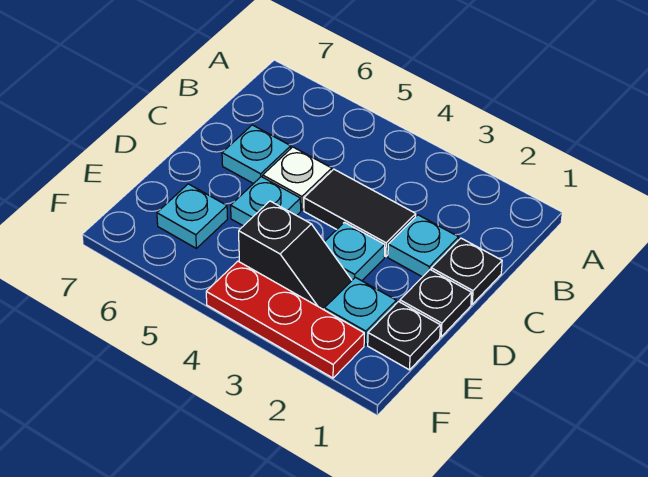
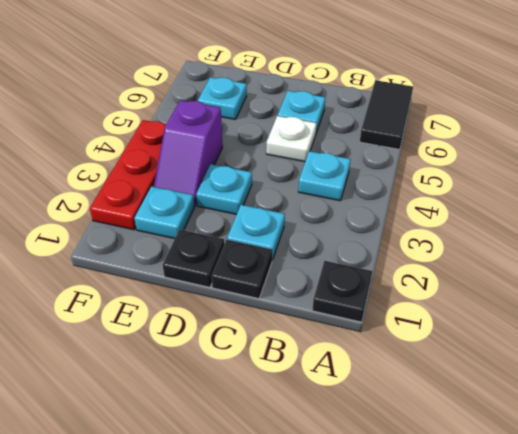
black 1x2 tile [304,169,416,257] -> black 1x2 tile moved to [360,80,413,149]
cyan 1x1 plate [231,177,301,226] -> cyan 1x1 plate moved to [298,151,351,201]
black 1x1 plate [368,302,440,370] -> black 1x1 plate moved to [312,261,373,322]
black 1x2 slope [239,201,352,310] -> purple 1x2 slope [154,100,223,206]

